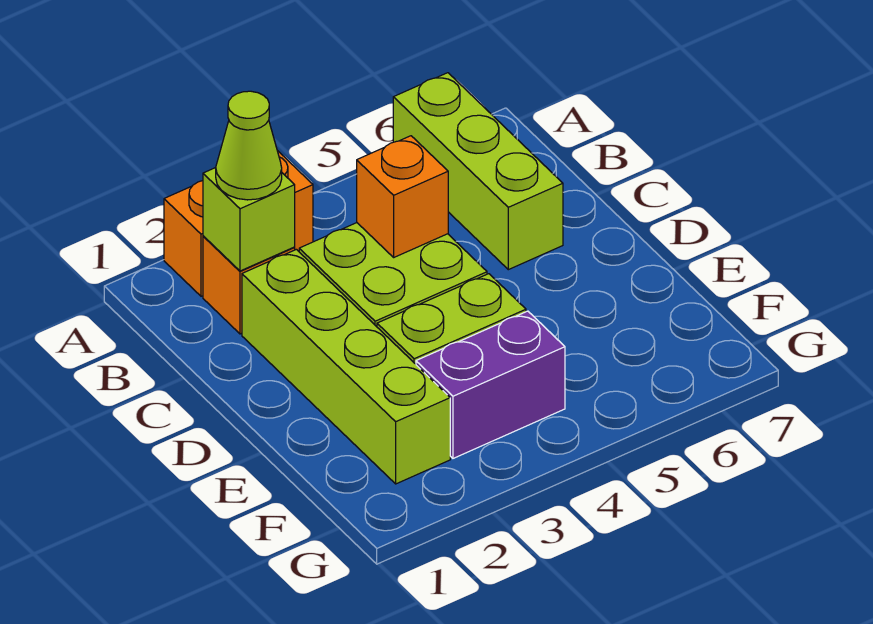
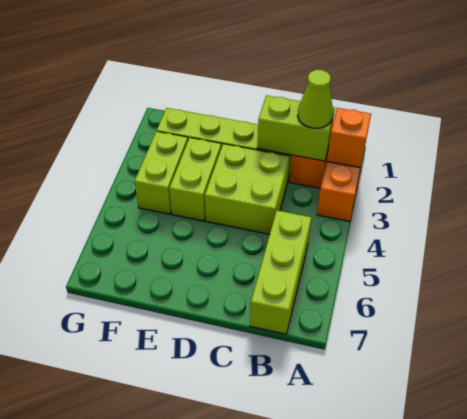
lime 1x3 brick [393,73,563,270] -> lime 1x3 brick turned to [250,210,312,334]
lime 1x1 brick [203,168,295,271] -> lime 1x2 brick [257,95,335,161]
orange 1x1 brick [357,136,448,257] -> orange 1x1 brick moved to [327,108,371,168]
purple 1x2 brick [416,311,565,458] -> lime 1x2 brick [135,131,188,214]

